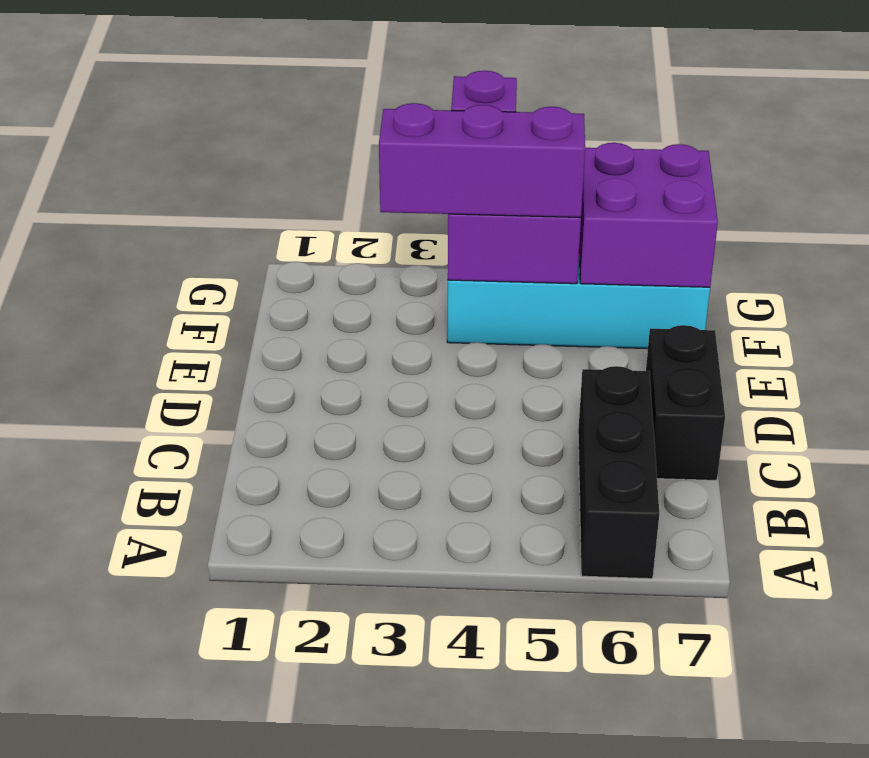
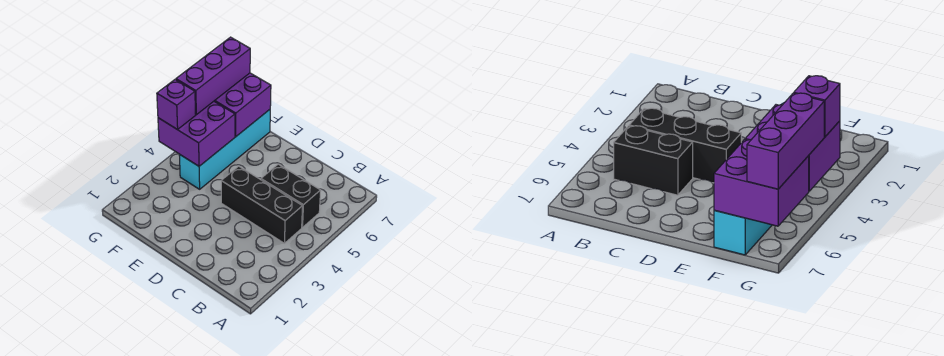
black 1x3 brick [578,366,659,579] -> black 1x3 brick moved to [221,166,303,243]
black 1x2 brick [646,325,725,480] -> black 1x2 brick moved to [261,164,321,227]
purple 1x3 brick [379,103,585,217] -> purple 1x3 brick moved to [176,37,250,115]

